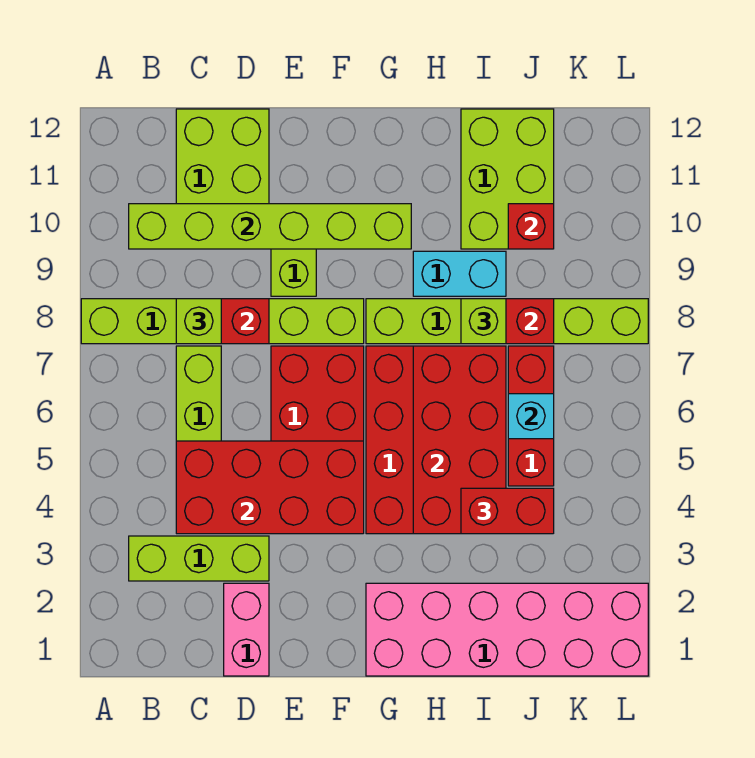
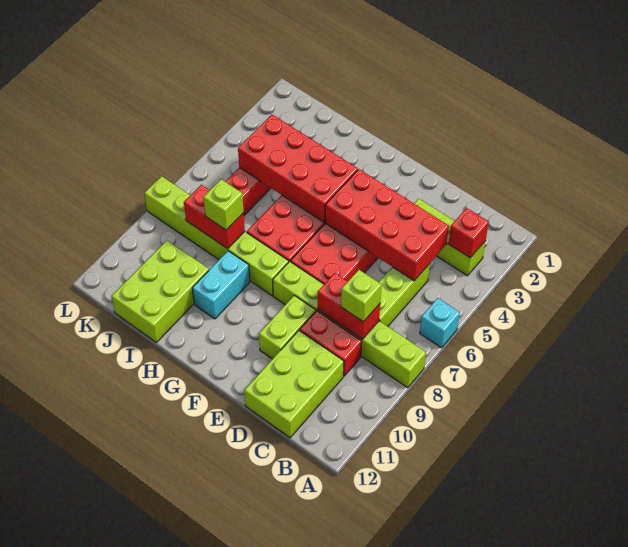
lime 1x6 brick [129,204,411,249] -> none
pink 1x2 brick [224,583,269,676] -> none
pink 2x6 brick [366,583,648,676] -> none
red 2x4 brick [413,346,506,534] -> red 2x4 brick turned to [238,115,358,222]
cyan 1x2 brick [413,251,506,296] -> cyan 1x2 brick turned to [192,251,250,319]
red 1x2 brick [461,488,554,534] -> red 1x2 brick moved to [300,311,362,376]
cyan 1x1 brick [508,394,554,439] -> cyan 1x1 brick moved to [420,298,460,348]
red 1x1 brick [508,204,554,249] -> red 1x1 brick moved to [448,208,489,258]

